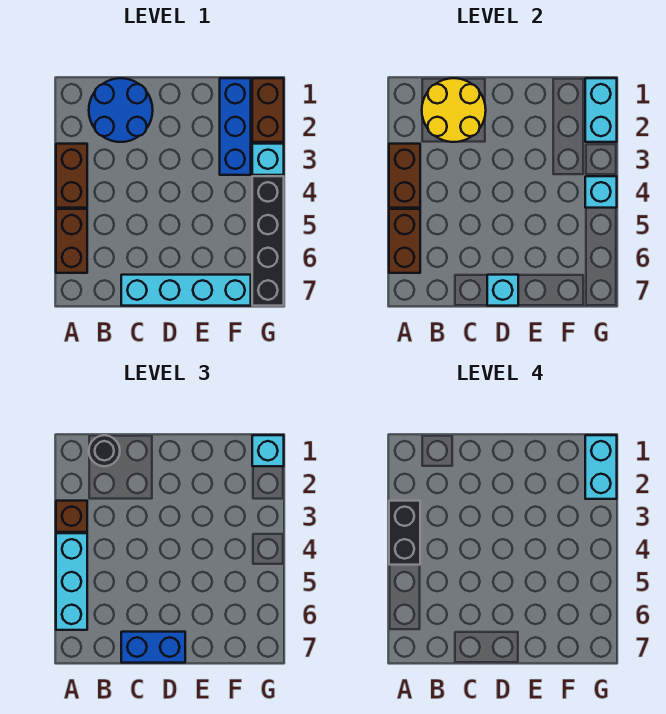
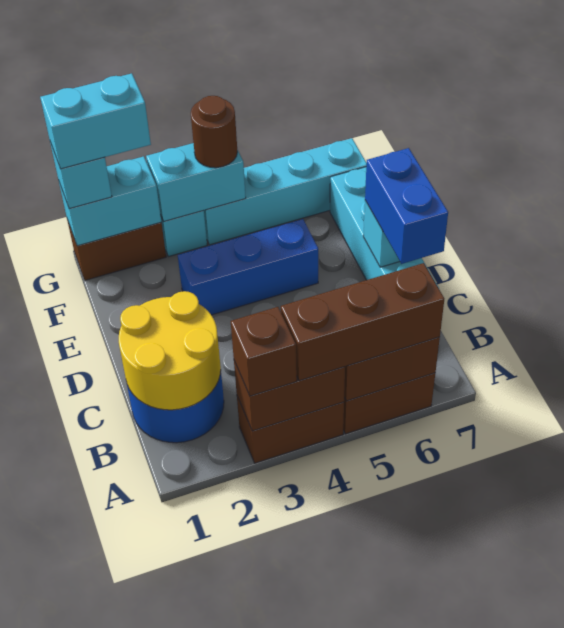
black 1x2 brick [389,501,420,565] -> none
cyan 1x3 brick [56,533,87,630] -> brown 1x3 brick [281,263,444,381]
black 1x1 round brick [89,435,120,466] -> none
blue 1x3 brick [220,78,251,175] -> blue 1x3 brick moved to [178,219,318,315]
black 1x4 brick [252,176,284,306] -> cyan 1x4 brick [204,138,367,245]
cyan 1x1 brick [585,176,617,208] -> cyan 1x2 brick [146,143,246,221]
none -> brown 1x1 round brick [191,96,237,168]

